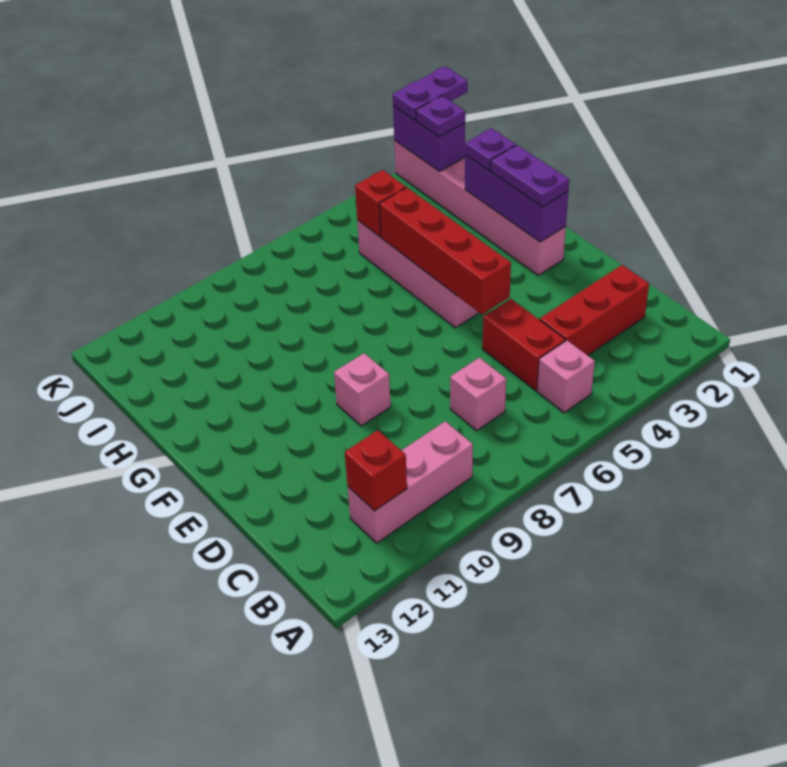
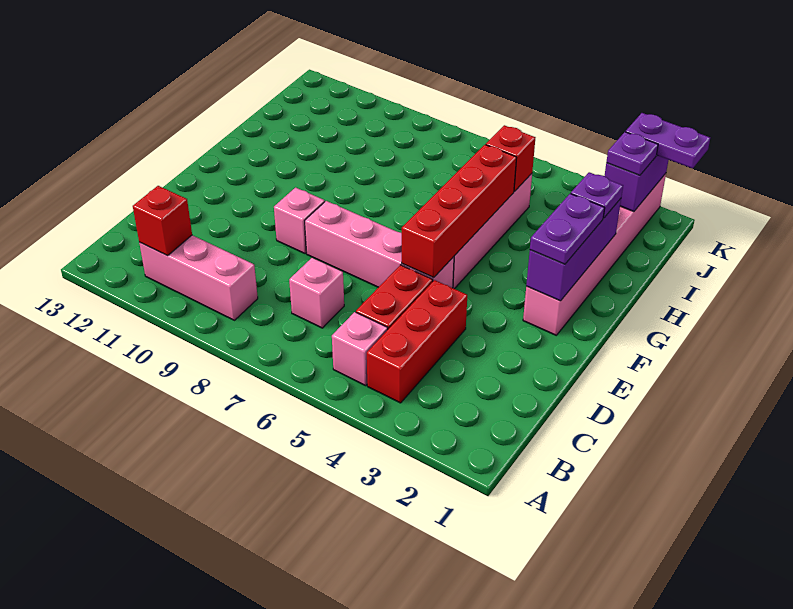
red 1x3 brick [540,265,649,355] -> red 1x3 brick turned to [367,280,467,403]
none -> pink 1x4 brick [305,201,454,288]

